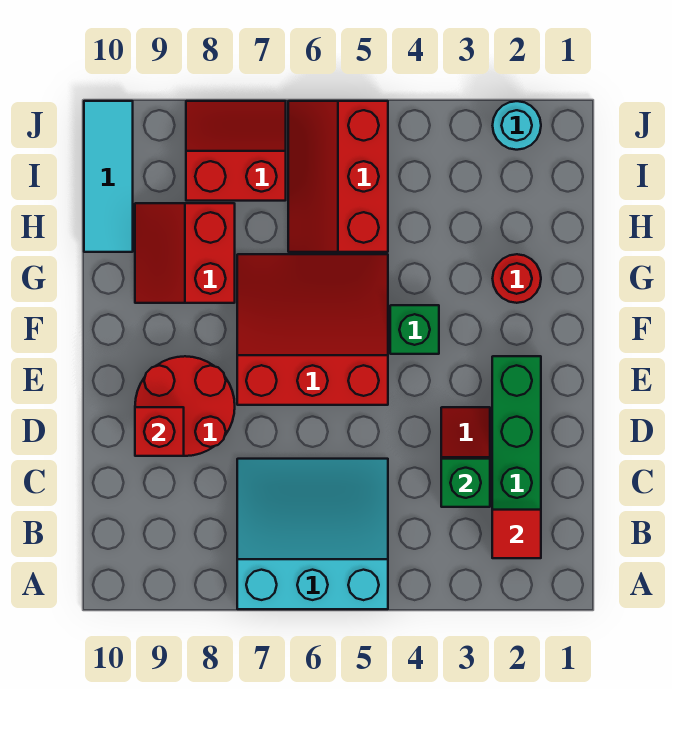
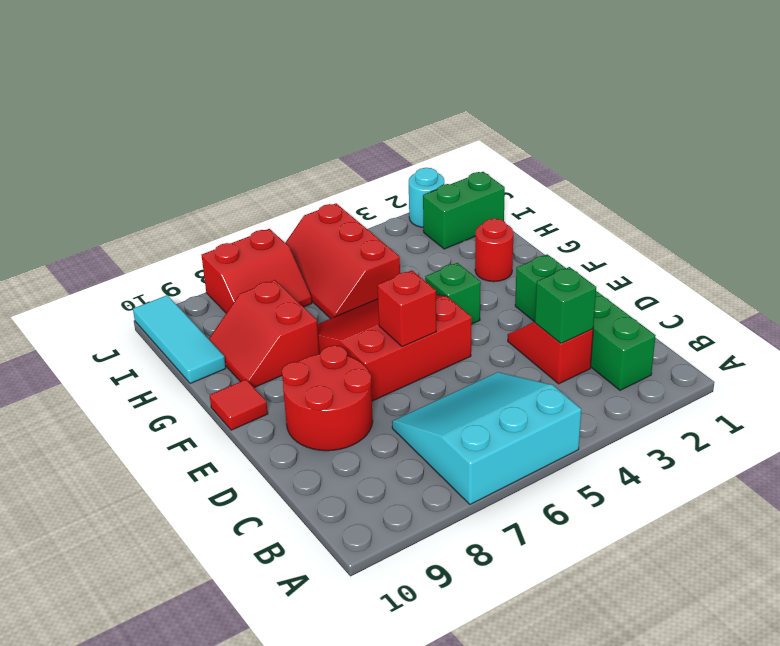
red 1x1 tile [492,510,541,558] -> red 1x1 tile moved to [210,379,268,430]
red 1x1 brick [135,407,184,456] -> red 1x1 brick moved to [377,270,436,347]
none -> green 1x2 brick [423,172,505,249]
red 2x2 slope [186,101,286,201] -> red 2x2 slope turned to [202,229,312,313]

